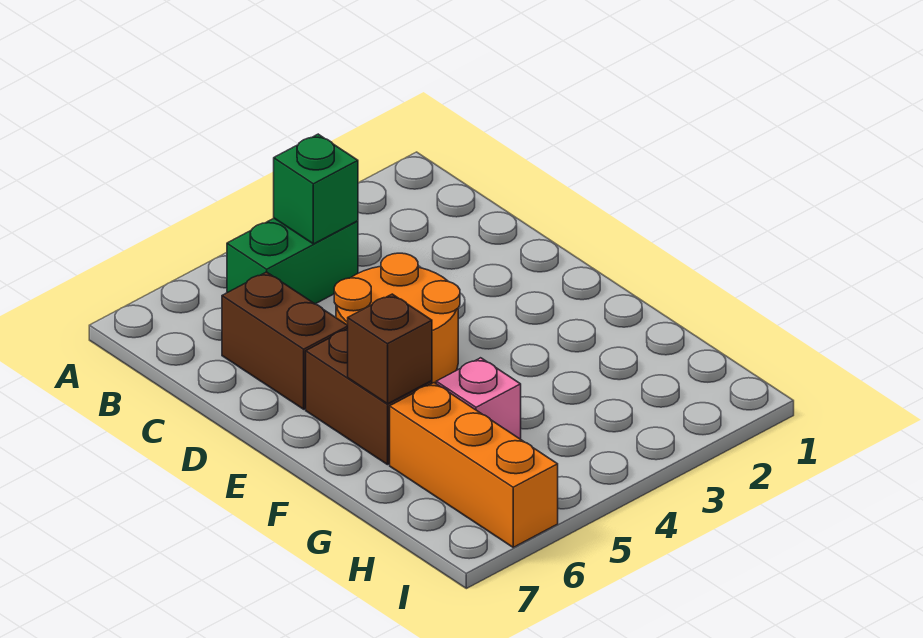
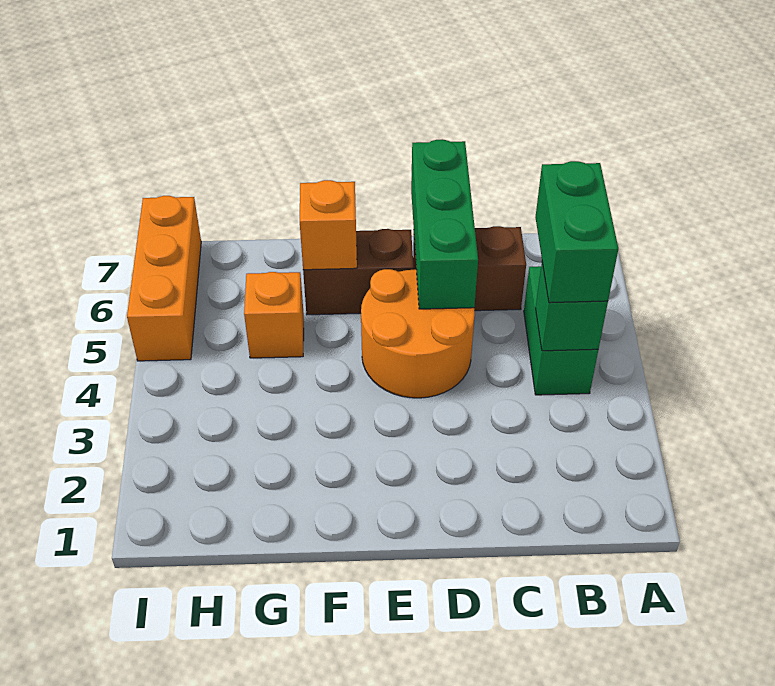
none -> green 1x2 brick [535,161,618,303]
none -> green 1x3 brick [411,139,478,309]
brown 1x1 brick [348,294,432,404] -> orange 1x1 brick [300,180,357,270]
pink 1x1 brick [436,358,521,439] -> orange 1x1 brick [244,272,304,358]
orange 1x3 brick [390,383,558,547] -> orange 1x3 brick turned to [127,196,201,361]

